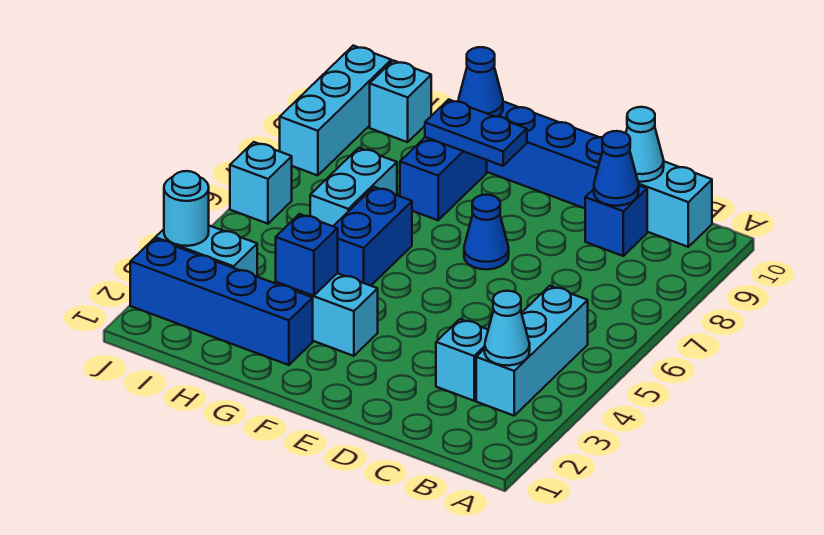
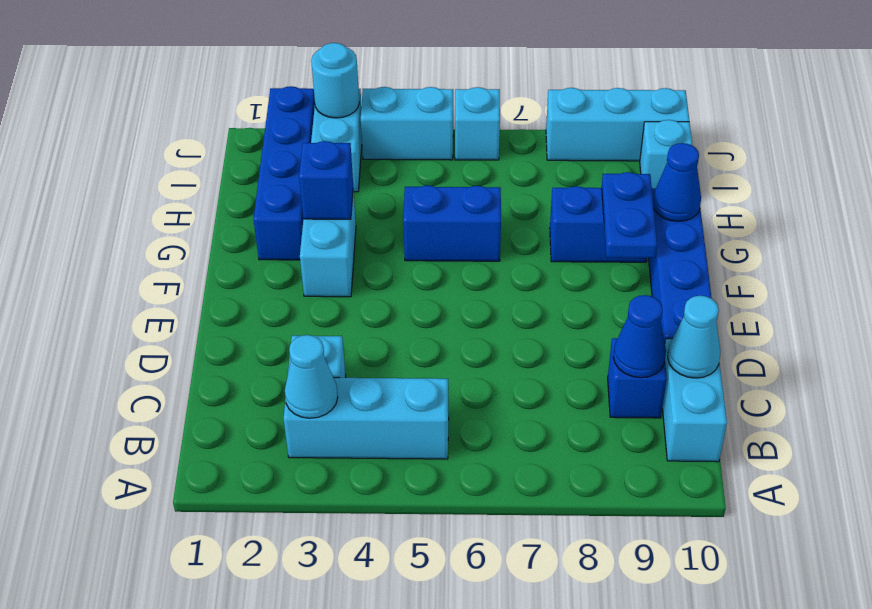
blue 1x1 cone [464,195,509,269] -> none
cyan 1x2 brick [310,148,397,226] -> cyan 1x2 brick moved to [361,87,453,160]

